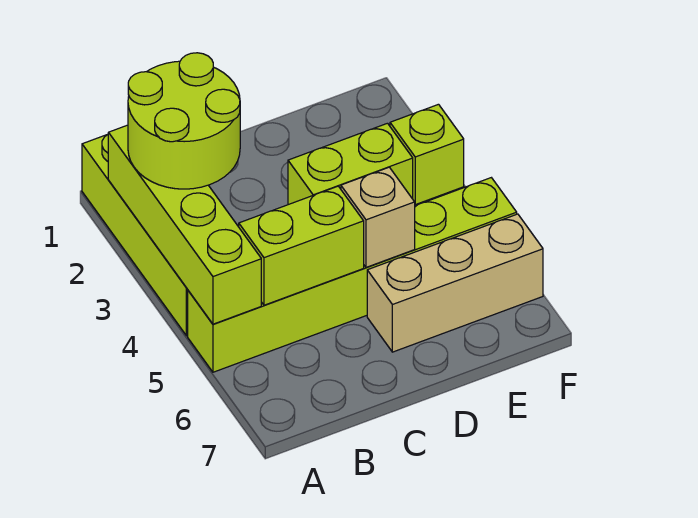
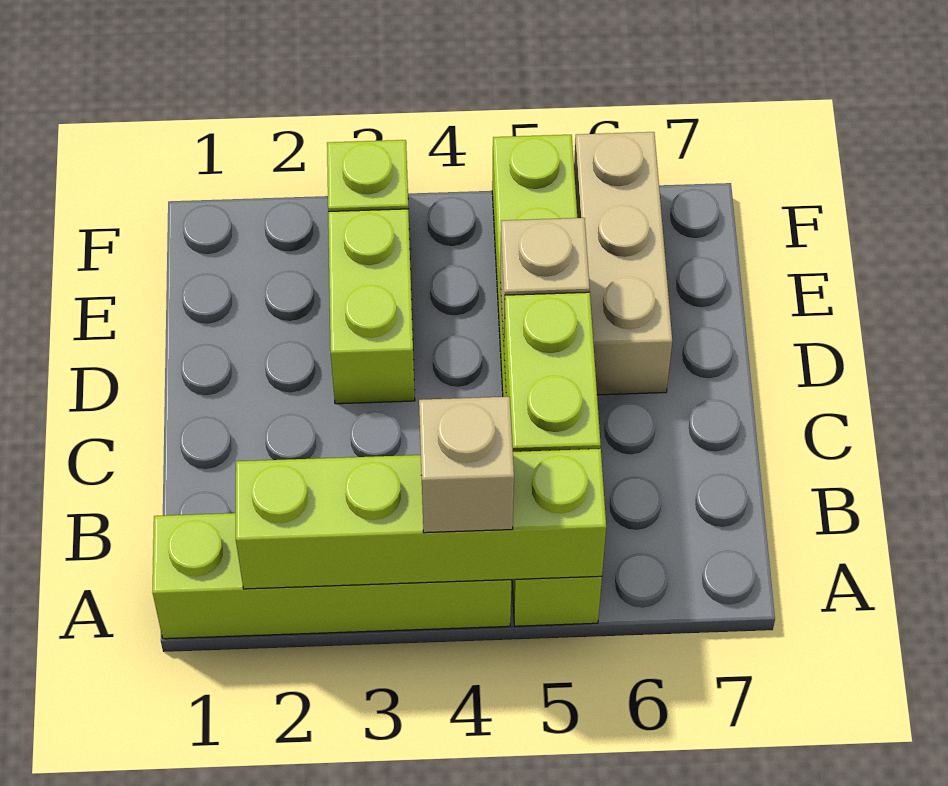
lime 2x2 round brick [128,53,240,189] -> none
none -> tan 1x1 brick [419,397,514,533]

